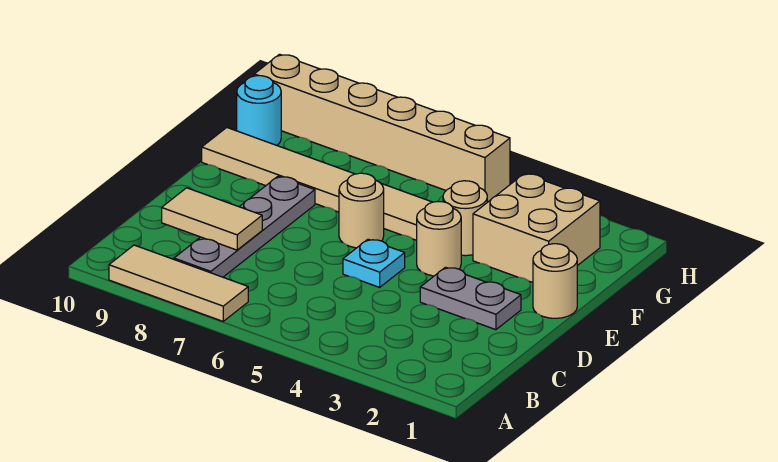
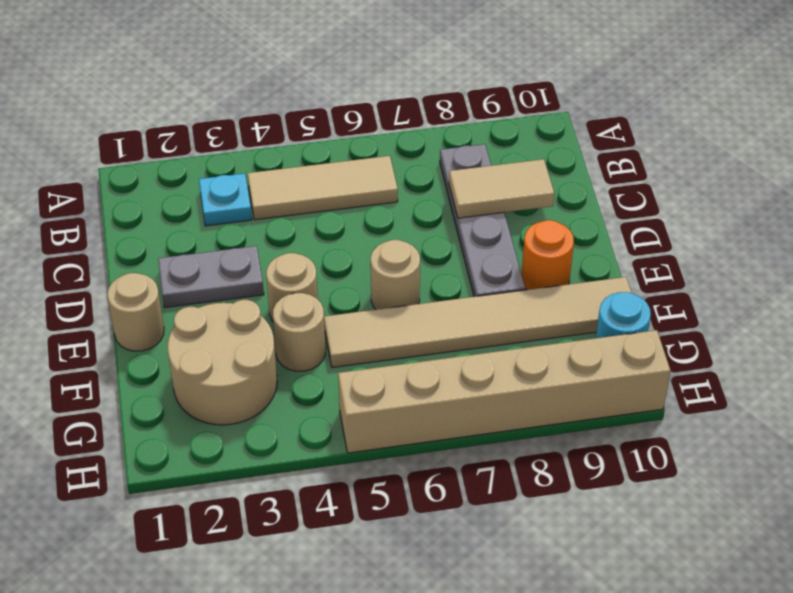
tan 1x3 tile [109,245,248,321] -> tan 1x3 tile moved to [248,156,398,220]
cyan 1x1 plate [343,239,405,287] -> cyan 1x1 plate moved to [199,173,252,226]
none -> orange 1x1 round brick [522,220,574,290]
tan 2x2 brick [473,174,600,282] -> tan 2x2 round brick [168,300,277,425]

